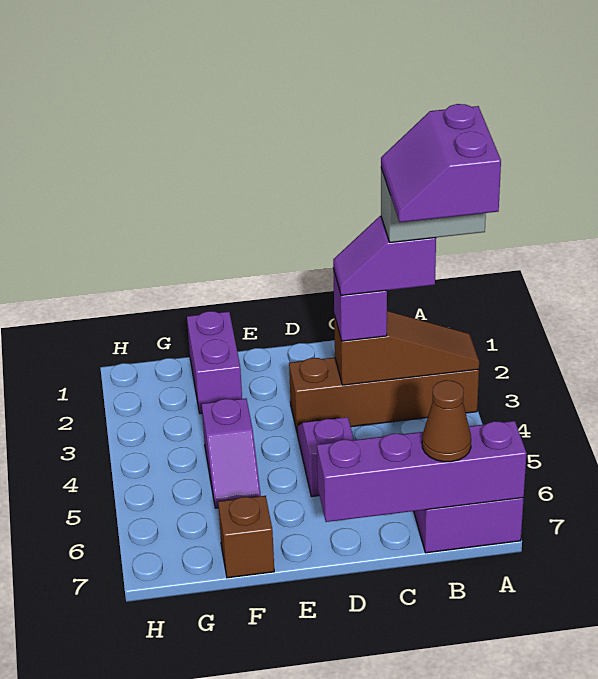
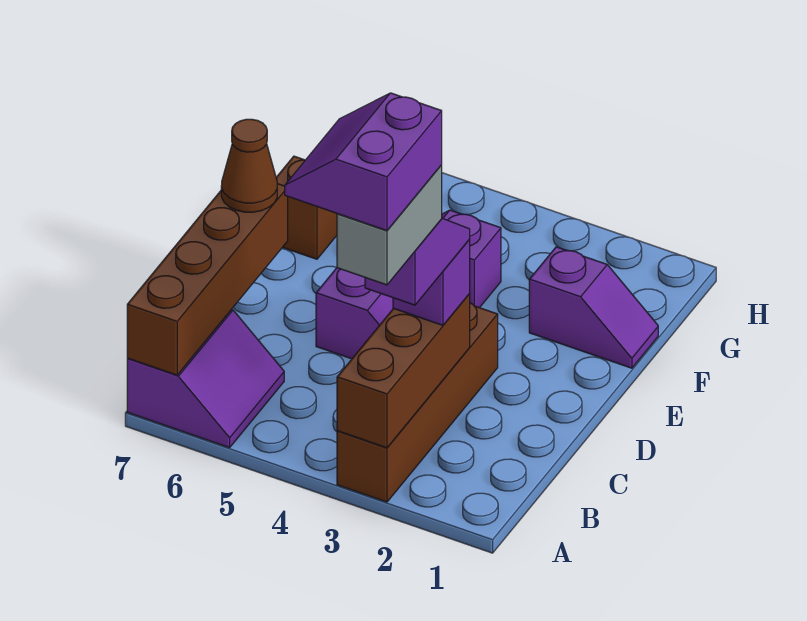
brown 1x3 slope [334,311,479,385] -> brown 1x3 brick [337,294,470,448]
purple 2x2 slope [381,104,501,222] -> purple 2x2 slope turned to [285,93,442,231]
purple 1x4 brick [317,421,527,522] -> brown 1x4 brick [127,184,288,375]
brown 1x1 cone [422,380,471,462] -> brown 1x1 cone moved to [221,119,277,212]
purple 1x2 brick [187,311,242,414] -> purple 1x2 slope [529,247,658,368]

